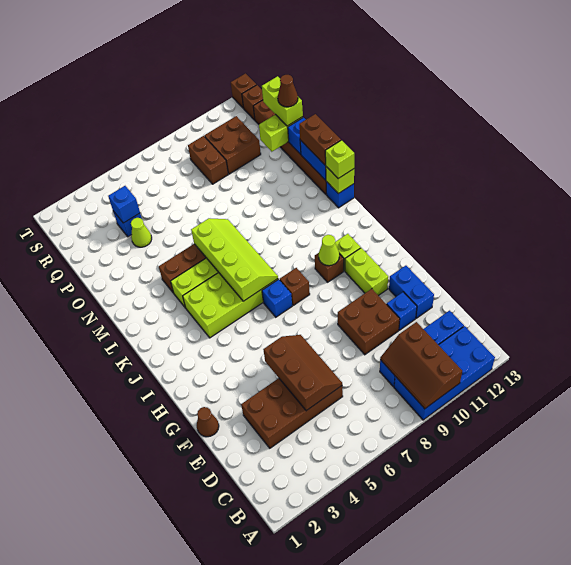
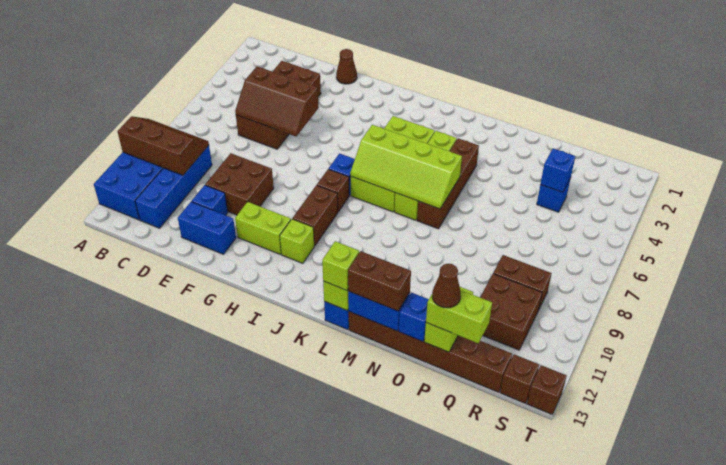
brown 1x1 brick [315,253,344,282] -> brown 1x2 brick [292,185,338,246]
lime 1x1 cone [319,235,339,266] -> none
lime 1x1 cone [131,218,152,247] -> none

